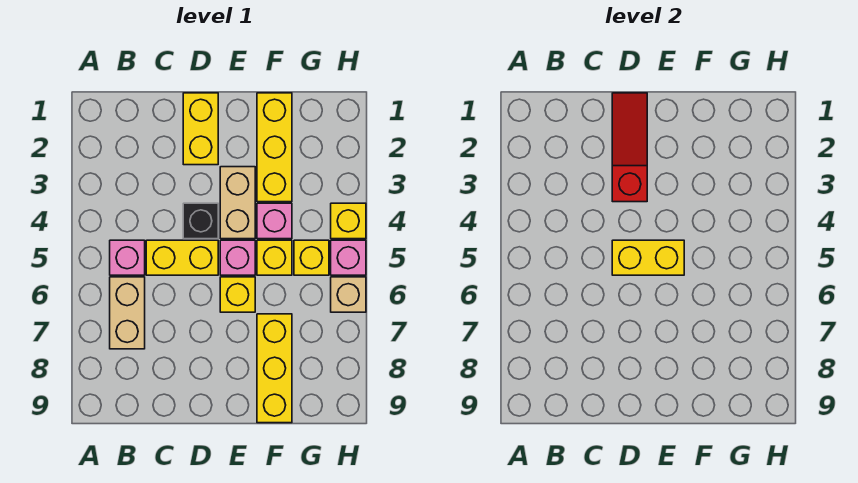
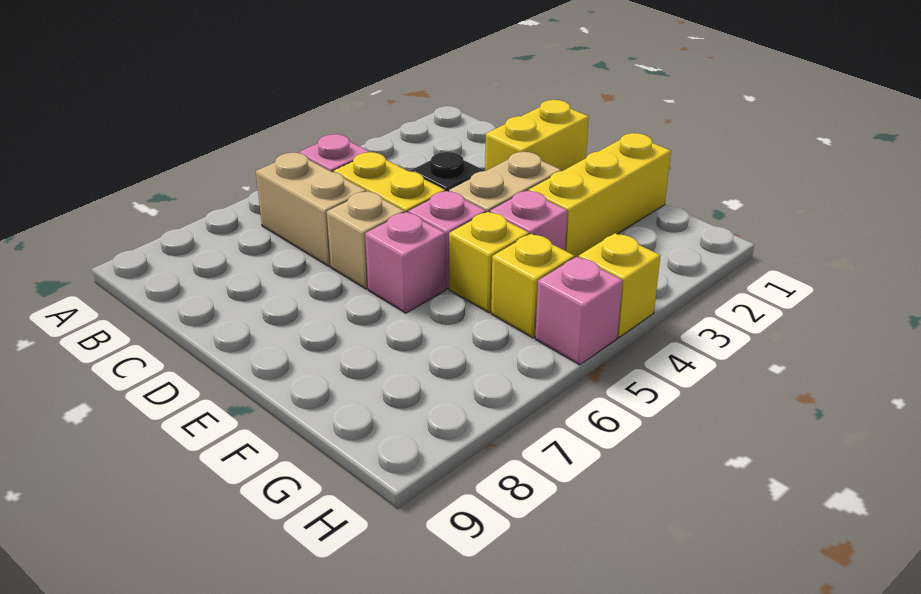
tan 1x2 brick [110,277,145,349] -> tan 1x2 brick turned to [256,153,366,267]
red 1x3 slope [612,93,647,202] -> none
yellow 1x2 brick [612,240,684,275] -> none
yellow 1x1 brick [220,277,255,312] -> pink 1x1 brick [365,212,446,313]
yellow 1x3 brick [257,314,292,423] -> none
tan 1x1 brick [331,277,366,312] -> tan 1x1 brick moved to [327,191,404,289]

